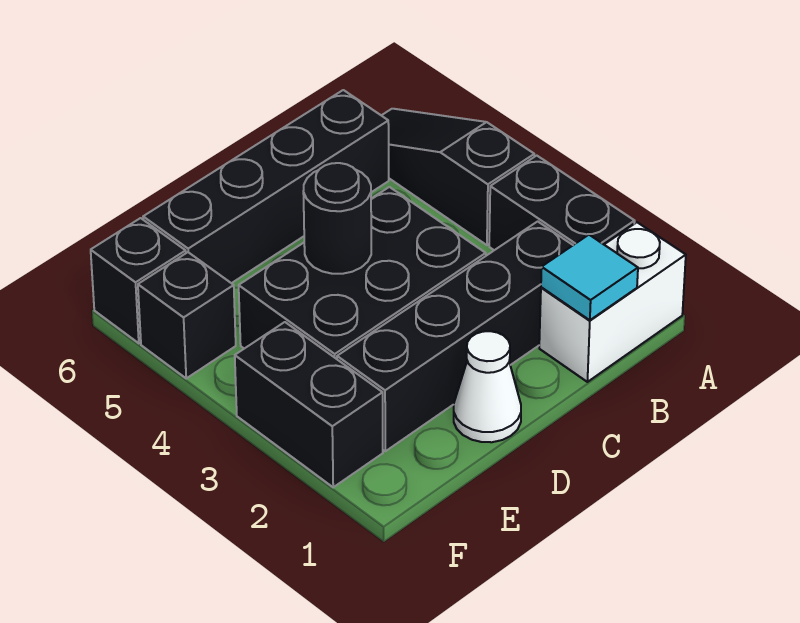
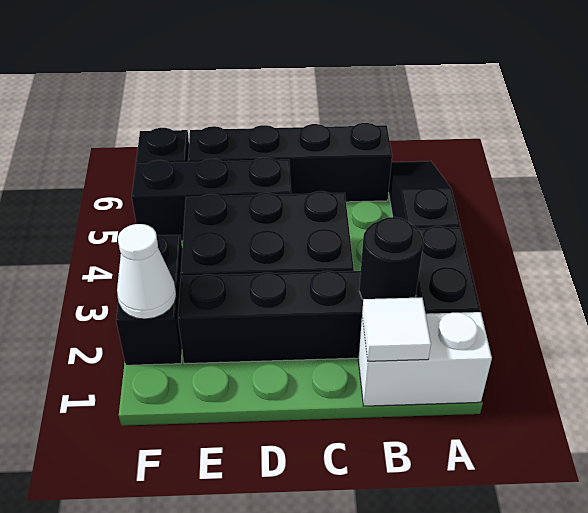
cyan 1x1 tile [541,235,638,320] -> white 1x1 tile [362,297,431,361]
white 1x1 cone [454,331,521,442] -> white 1x1 cone moved to [117,224,176,319]
black 1x1 round brick [303,163,371,274] -> black 1x1 round brick moved to [359,217,423,299]
black 1x1 brick [138,252,236,378] -> black 1x3 brick [132,158,291,241]

